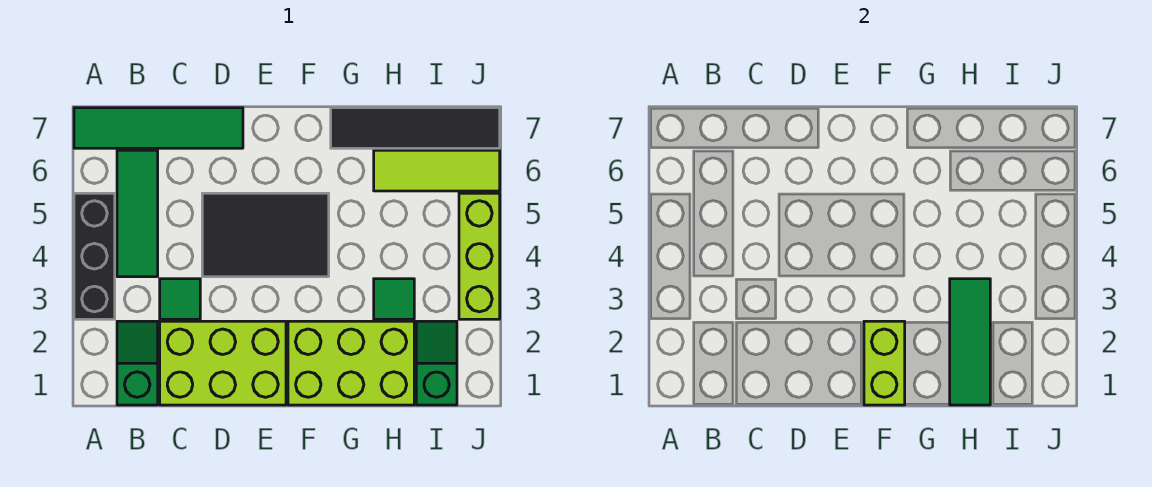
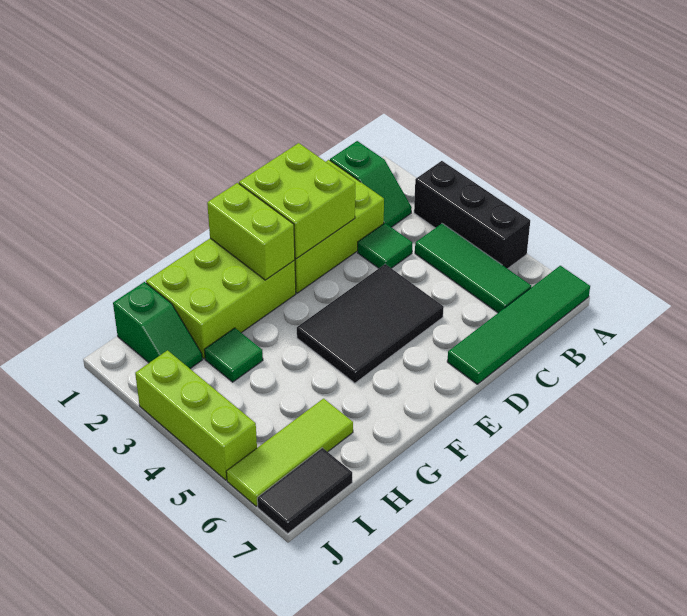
none -> lime 2x2 brick [239,143,355,259]
black 1x4 tile [331,108,500,148] -> black 1x2 tile [257,448,352,533]
green 1x3 tile [950,279,990,405] -> none

